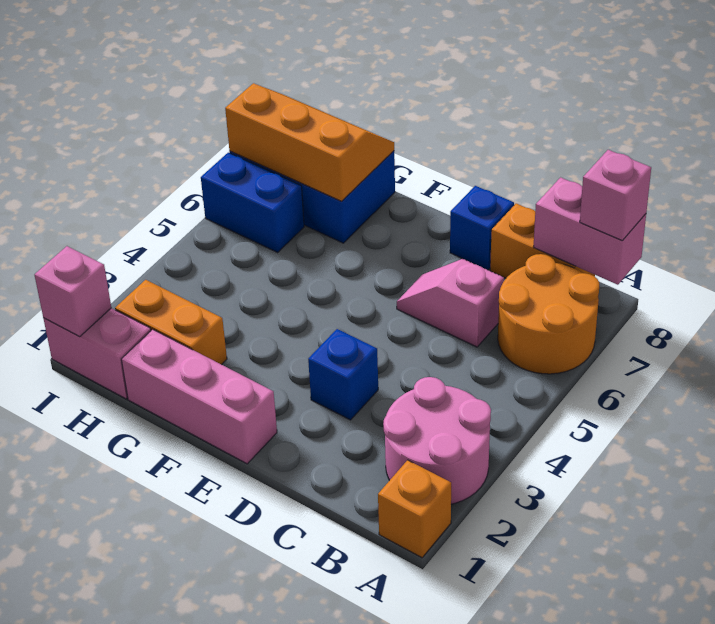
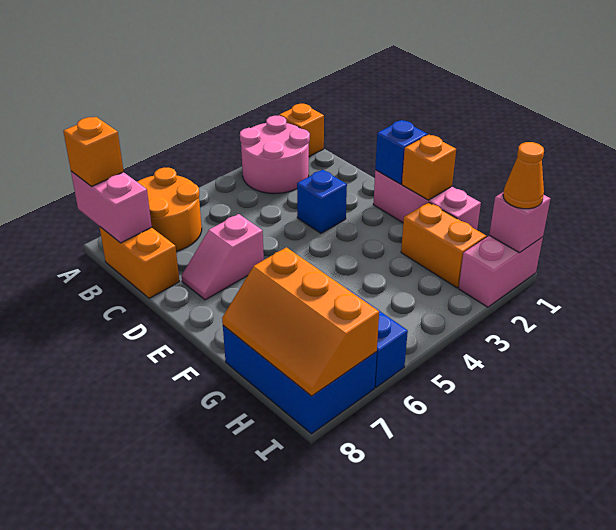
pink 1x1 brick [580,150,651,241] -> orange 1x1 brick [63,117,124,187]
pink 1x2 slope [397,259,504,347] -> pink 1x2 slope turned to [182,214,264,300]
blue 1x1 brick [450,186,514,270] -> blue 1x1 brick moved to [375,120,428,184]
none -> orange 1x1 brick [402,135,456,200]
pink 1x2 brick [43,308,151,399] -> pink 1x2 brick turned to [459,236,543,307]
none -> orange 1x1 cone [503,142,544,209]

